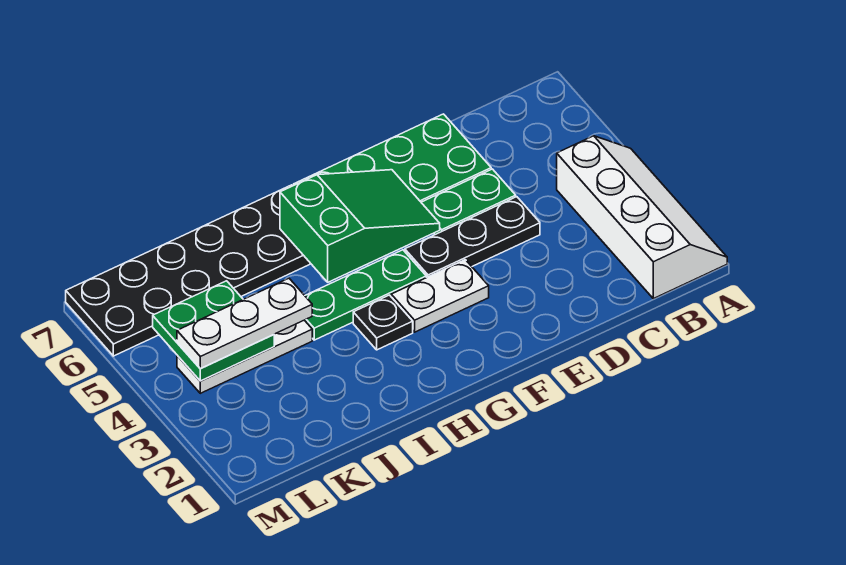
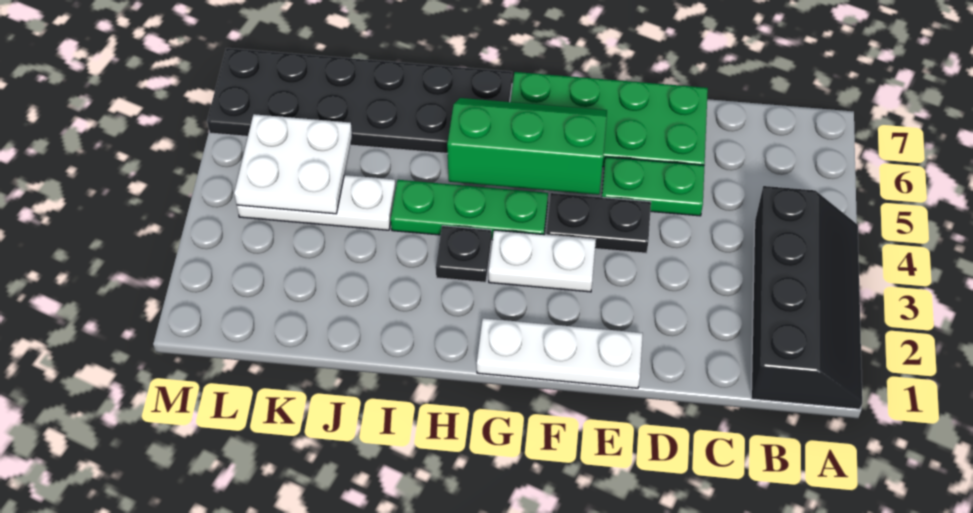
white 2x4 slope [557,136,727,299] -> black 2x4 slope [751,186,862,409]
black 1x3 plate [405,197,540,278] -> black 1x2 plate [546,193,651,253]
green 2x3 slope [280,170,440,282] -> green 2x3 slope turned to [447,98,607,195]
white 1x3 plate [177,278,312,368] -> white 1x3 plate moved to [477,318,643,388]
green 2x2 plate [153,281,274,381] -> white 2x2 plate [234,114,352,214]

